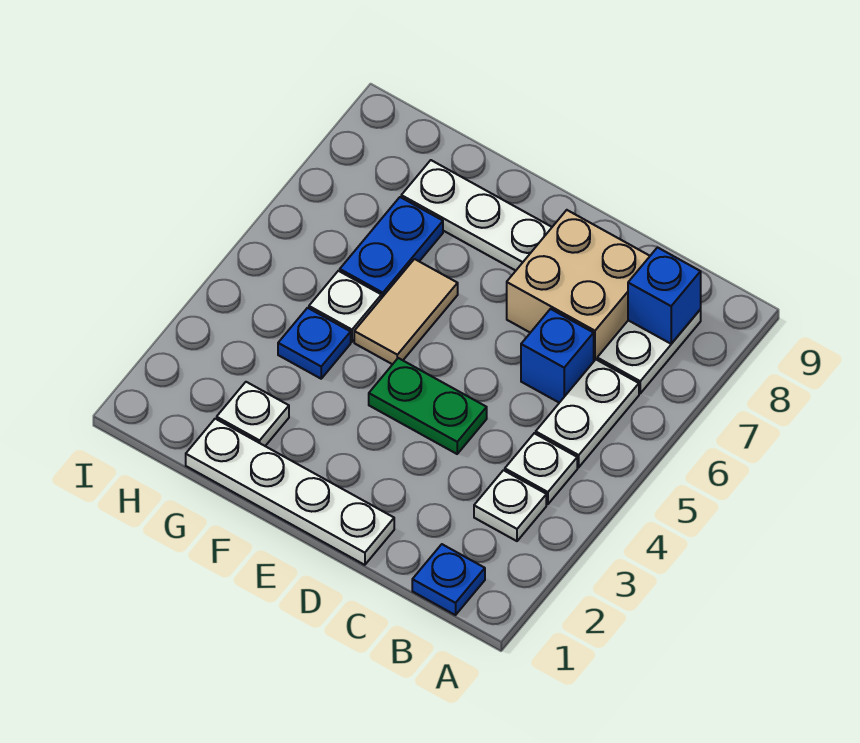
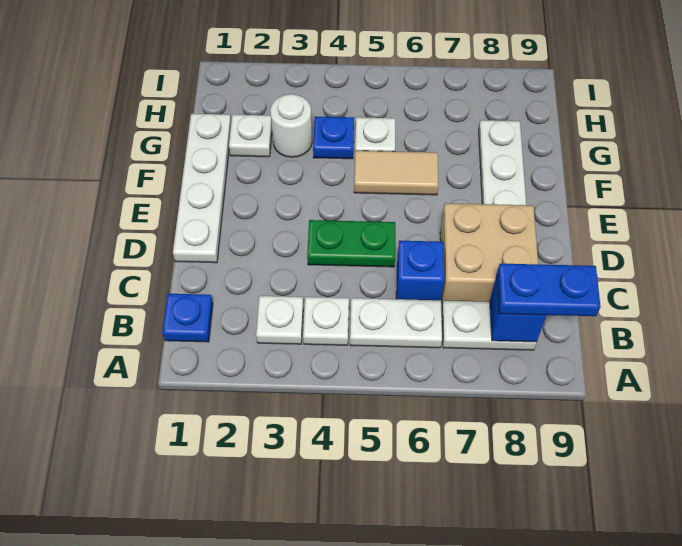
green 1x2 plate [369,358,487,454] -> green 1x2 plate turned to [307,220,395,267]
none -> white 1x1 round brick [270,94,312,157]
blue 1x2 plate [340,197,443,298] -> blue 1x2 plate moved to [497,264,601,316]

